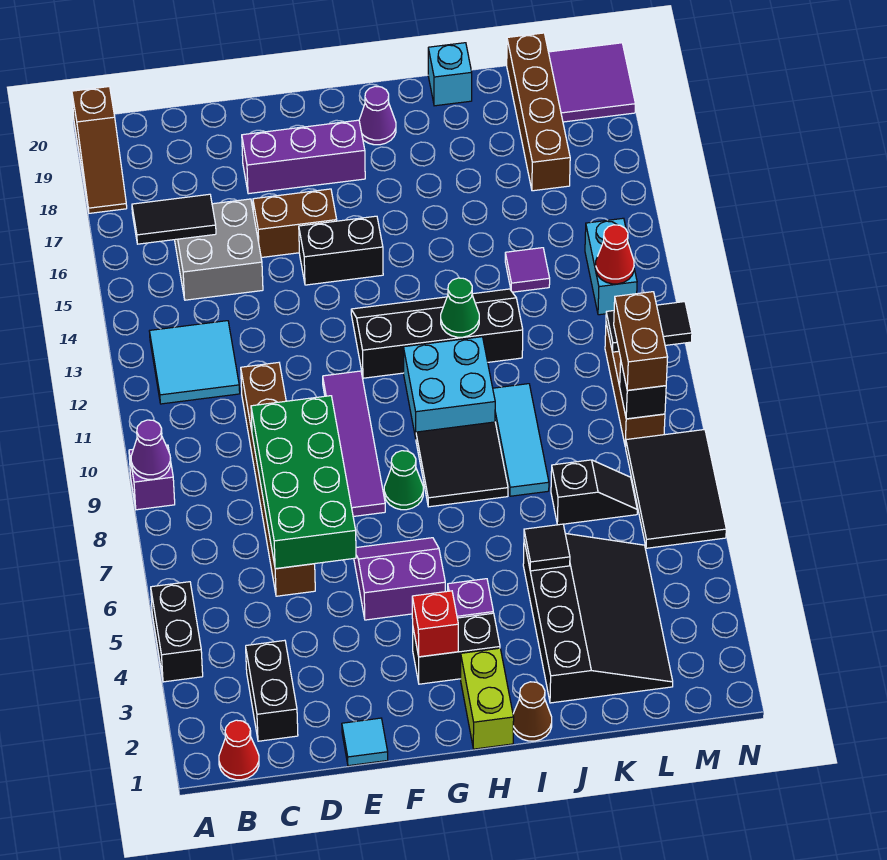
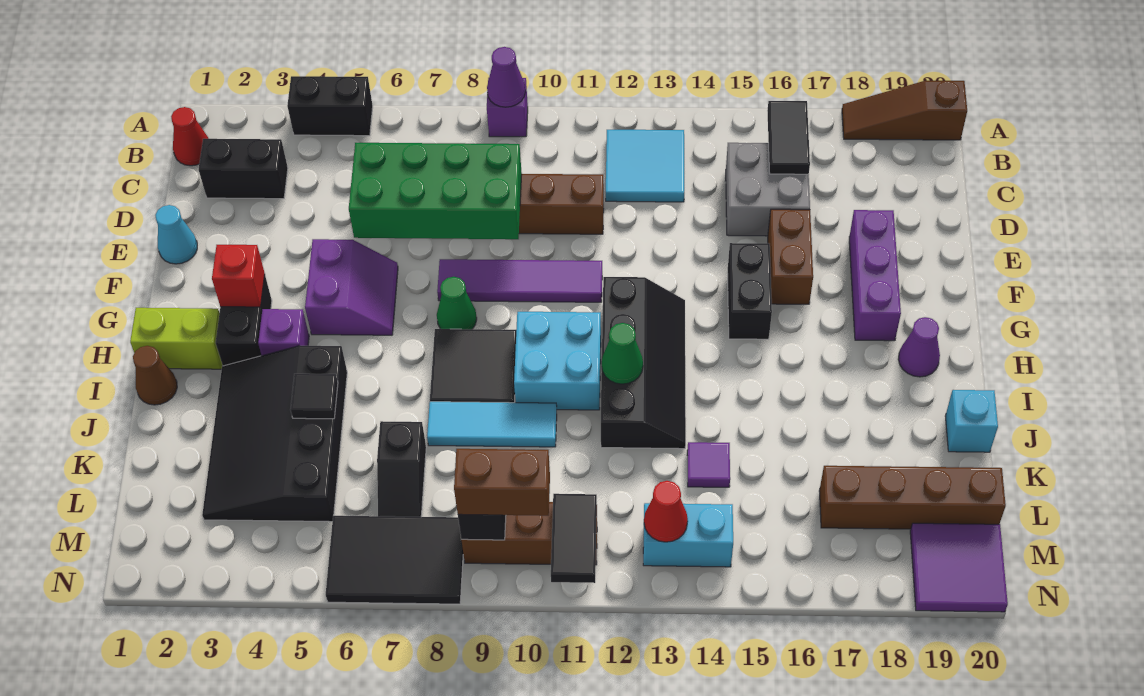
cyan 1x1 tile [342,718,388,766] -> cyan 1x1 cone [155,205,197,264]
black 3x4 slope [523,533,673,703] -> black 3x4 slope turned to [202,346,347,522]

